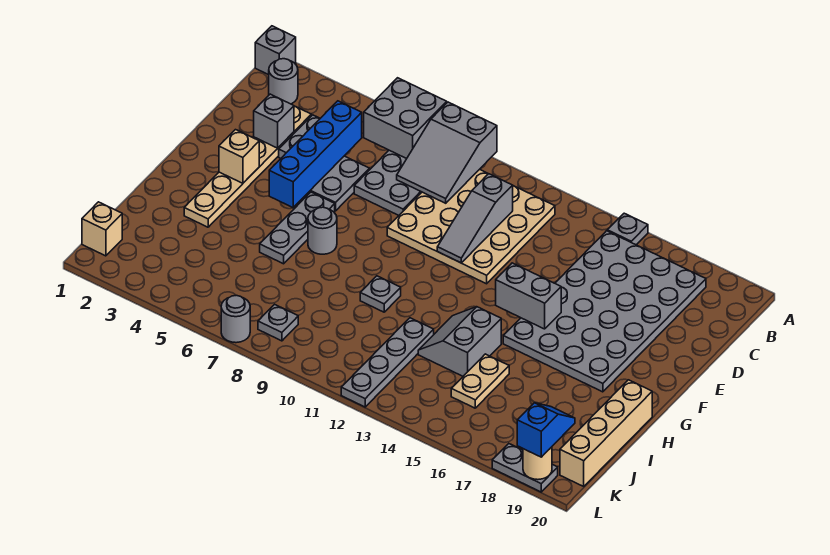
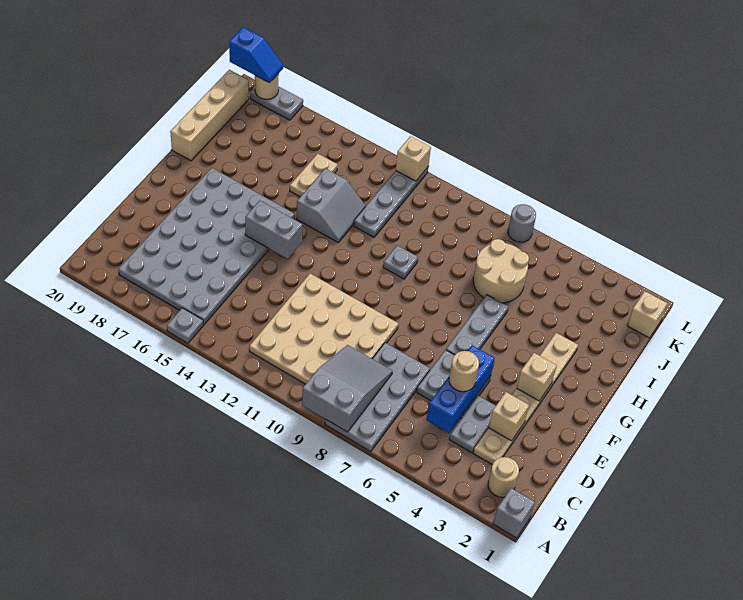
grey 2x2 brick [364,78,447,159] -> none
grey 1x1 round brick [269,59,298,104] -> tan 1x1 round brick [488,457,519,497]
blue 1x4 brick [269,101,362,208] -> blue 1x3 brick [426,345,495,433]
grey 1x3 slope [437,174,513,263] -> none
grey 1x1 brick [254,94,294,148] -> tan 1x1 brick [489,392,529,441]
none -> tan 1x1 round brick [449,351,479,392]
grey 1x1 round brick [308,207,337,254] -> none
none -> tan 2x2 round brick [473,239,529,303]
grey 1x1 plate [258,304,298,341] -> none
blue 1x2 slope [517,403,575,457] -> blue 1x2 slope turned to [229,27,283,83]
none -> tan 1x1 brick [396,136,431,181]

